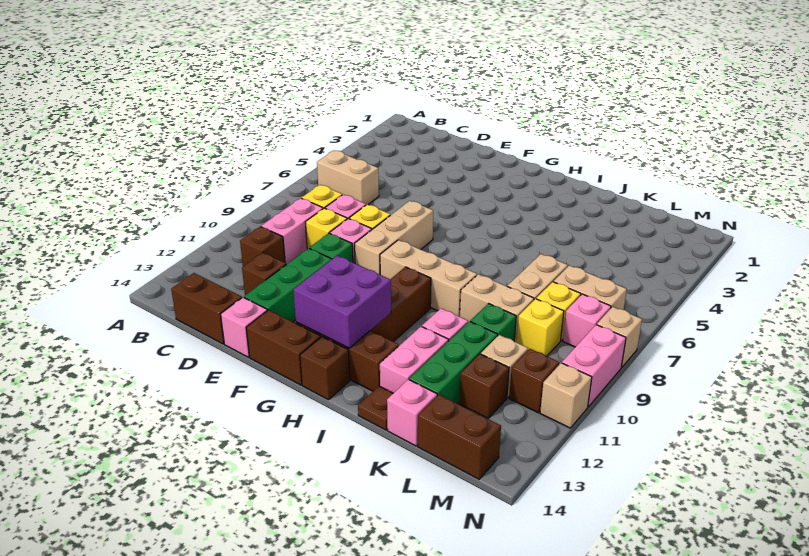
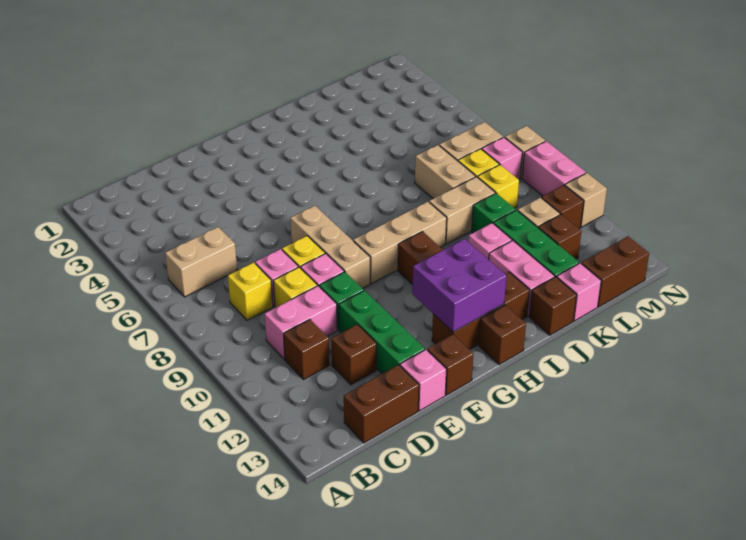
pink 1x2 brick [261,198,323,264] -> pink 1x2 brick turned to [265,286,337,359]
brown 1x2 brick [246,310,321,385] -> brown 1x1 brick [427,334,473,395]
brown 1x1 plate [358,386,393,430] -> brown 1x1 brick [529,277,577,335]

